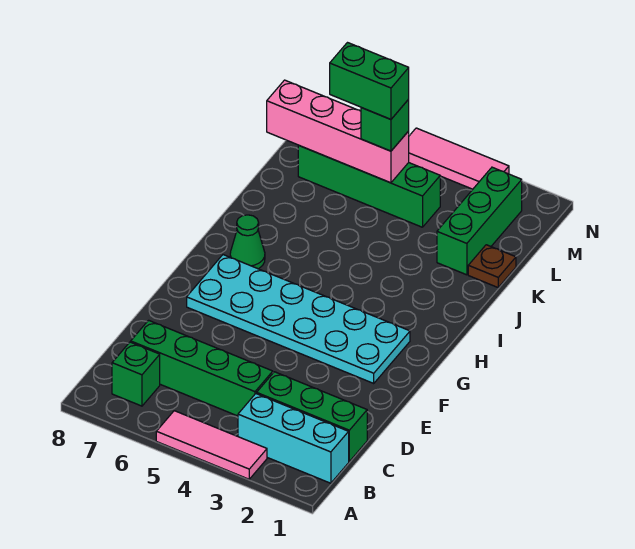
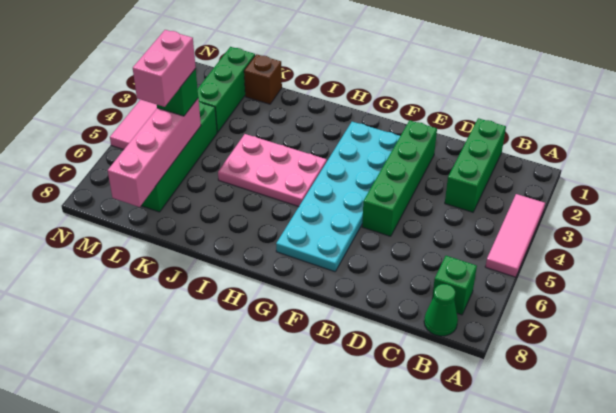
cyan 1x3 brick [238,394,349,483] -> none
green 1x4 brick [131,320,273,416] -> green 1x4 brick moved to [362,120,437,236]
none -> pink 2x3 plate [218,134,327,207]
green 1x1 cone [230,215,265,269] -> green 1x1 cone moved to [424,284,458,336]
brown 1x1 plate [468,245,516,287] -> brown 1x1 brick [244,54,282,104]
green 1x3 brick [437,167,522,275] -> green 1x3 brick turned to [198,47,255,133]
green 1x2 brick [330,43,409,119] -> pink 1x2 brick [133,30,196,107]

